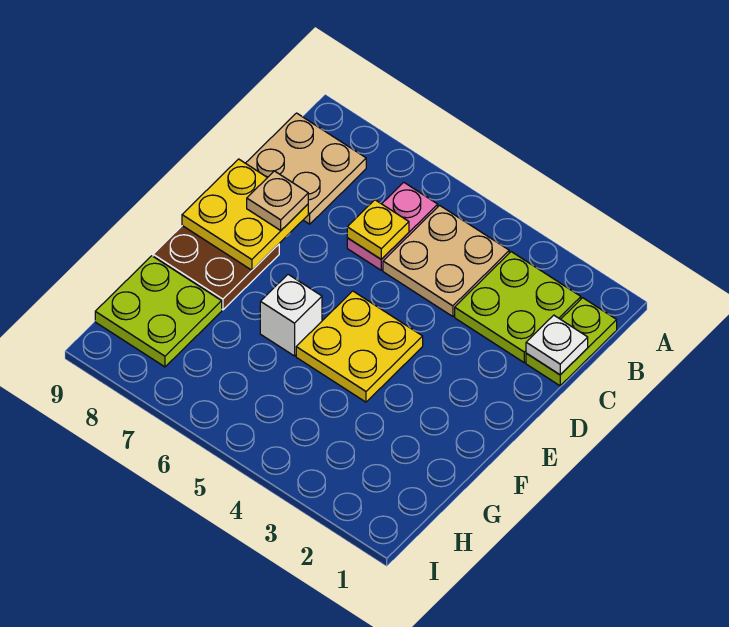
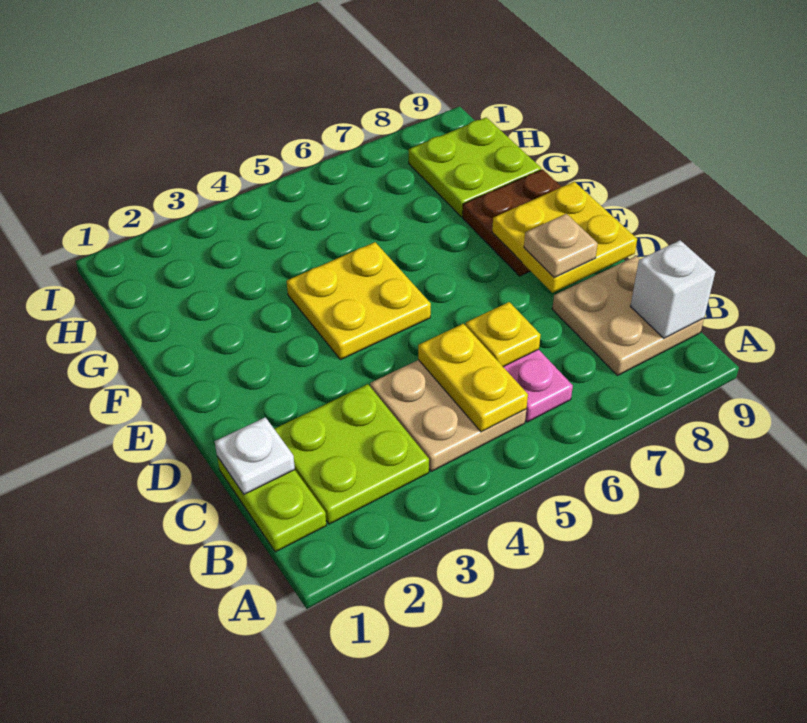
none -> yellow 1x2 plate [418,324,528,432]
white 1x1 brick [260,274,322,356] -> white 1x1 brick moved to [630,240,715,338]

